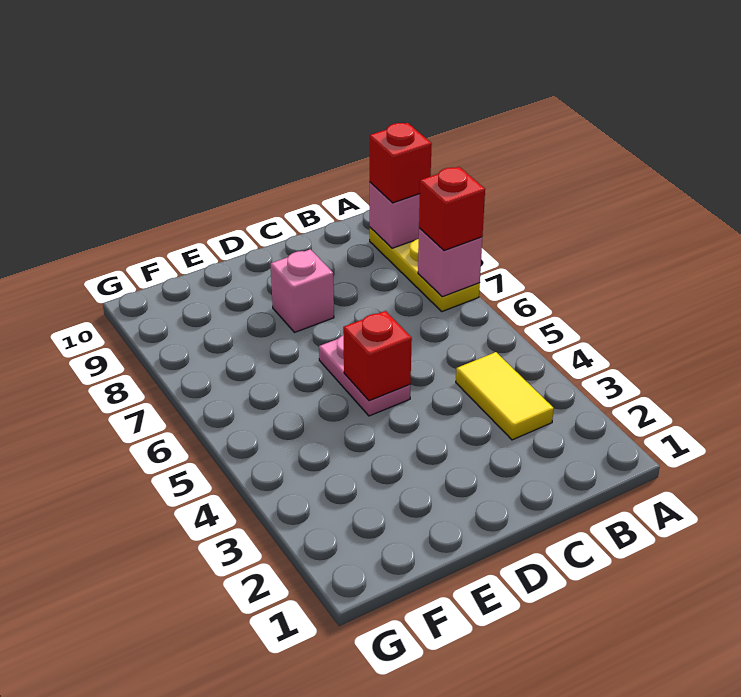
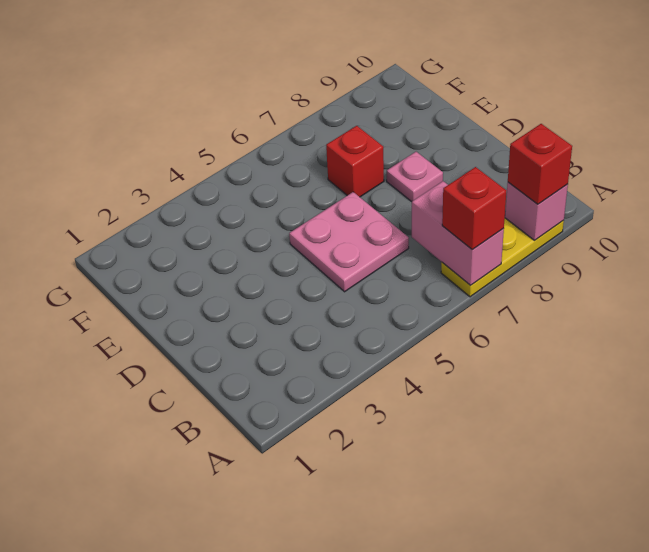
pink 1x1 brick [418,228,482,297] -> pink 1x2 brick [412,181,504,285]
yellow 1x2 tile [456,352,554,440] -> none
pink 1x2 plate [319,335,411,416] -> pink 2x2 plate [289,192,409,292]
red 1x1 brick [343,311,412,401] -> red 1x1 brick moved to [326,126,384,197]
pink 1x1 brick [271,249,334,332] -> pink 1x1 plate [387,152,443,202]

